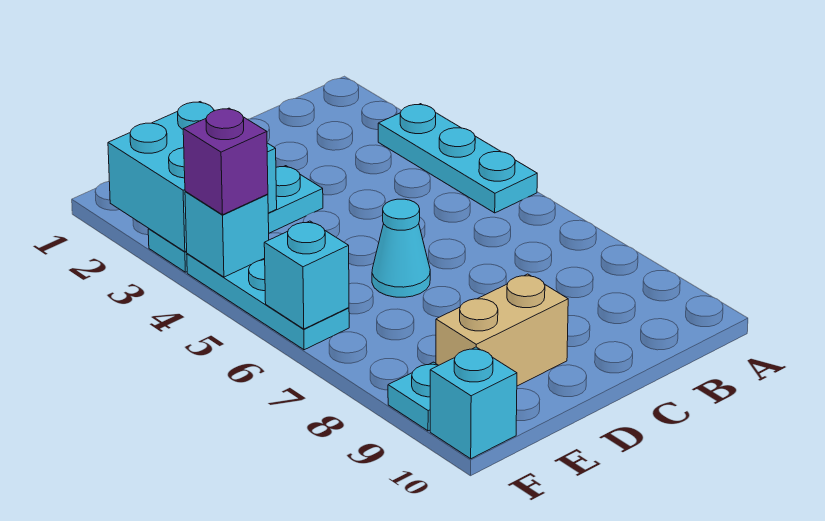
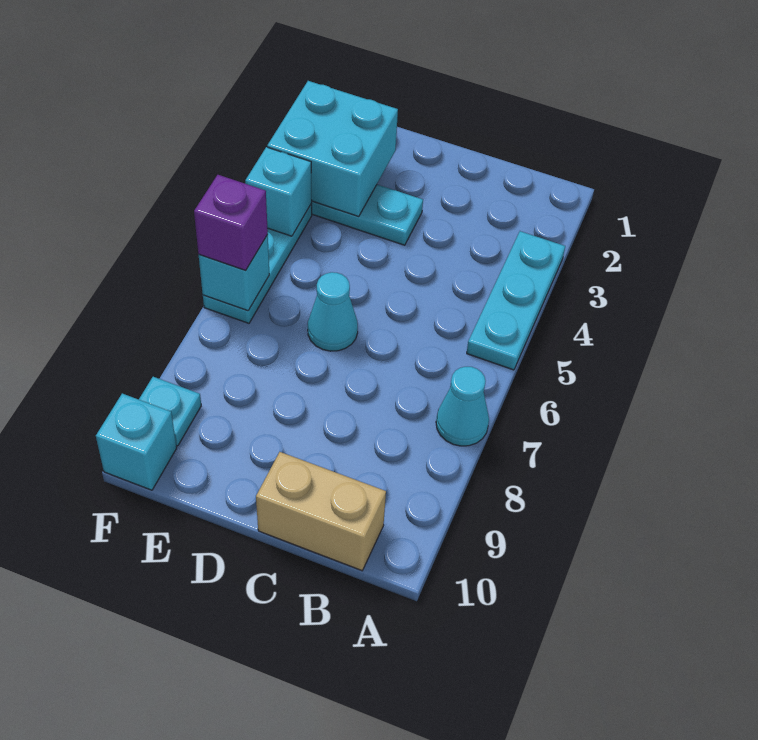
none -> cyan 1x1 cone [436,367,489,446]
tan 1x2 brick [436,274,568,386] -> tan 1x2 brick moved to [256,452,386,571]
purple 1x1 brick [183,108,268,215] -> purple 1x1 brick moved to [194,175,268,270]

